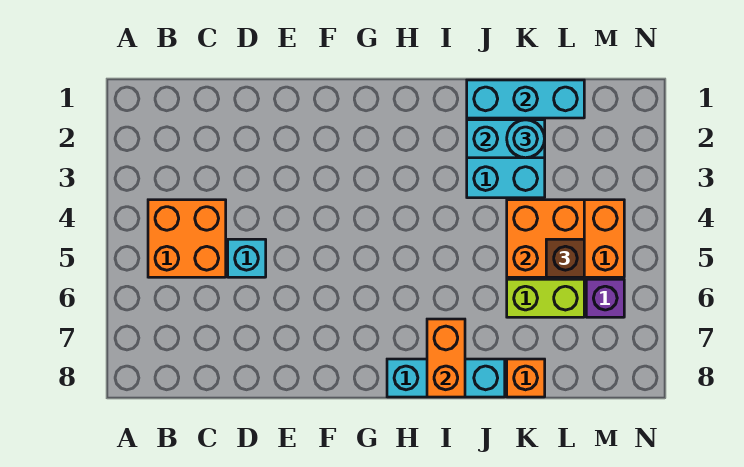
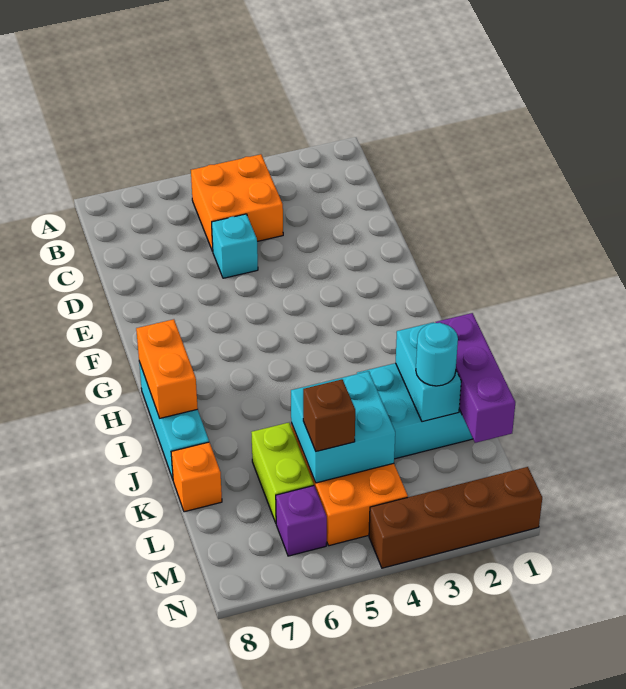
orange 1x2 brick [427,319,465,397] -> orange 1x2 brick turned to [136,319,198,418]
cyan 1x3 brick [467,80,584,118] -> purple 1x3 brick [436,313,515,443]
orange 2x2 brick [507,200,584,277] -> cyan 2x2 brick [291,371,395,483]
none -> brown 1x4 brick [369,467,542,568]

